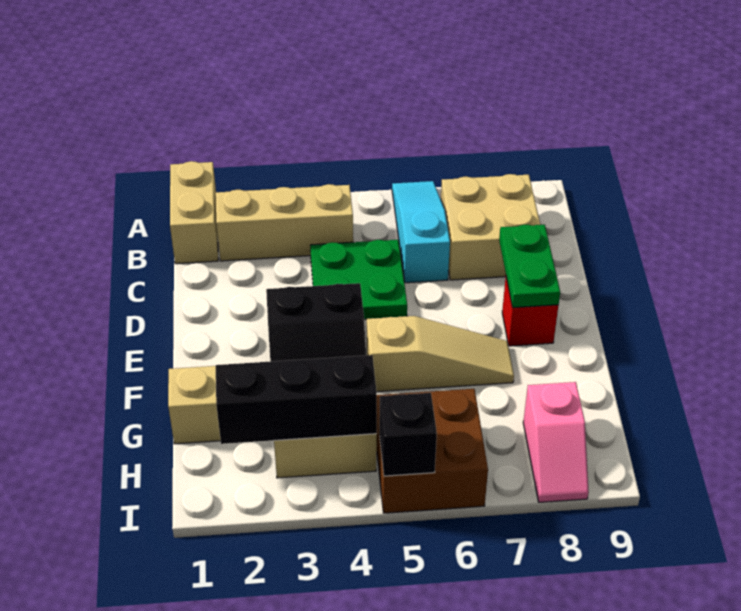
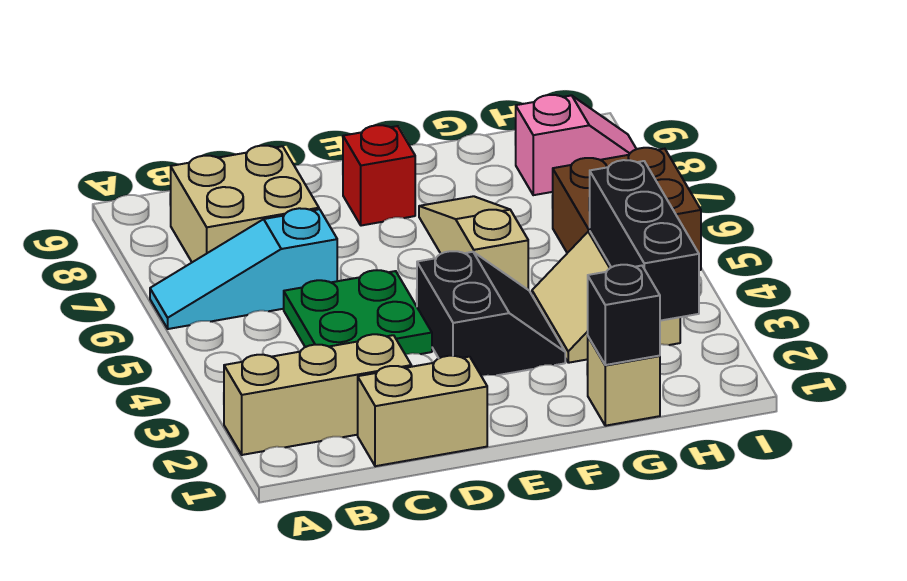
tan 1x2 brick [170,161,218,264] -> tan 1x2 brick moved to [358,356,487,466]
tan 1x3 brick [216,184,353,261] -> tan 1x3 brick turned to [224,334,411,455]
green 1x2 plate [499,225,560,308] -> none
black 1x1 brick [379,393,437,476] -> black 1x1 brick moved to [588,265,660,365]

